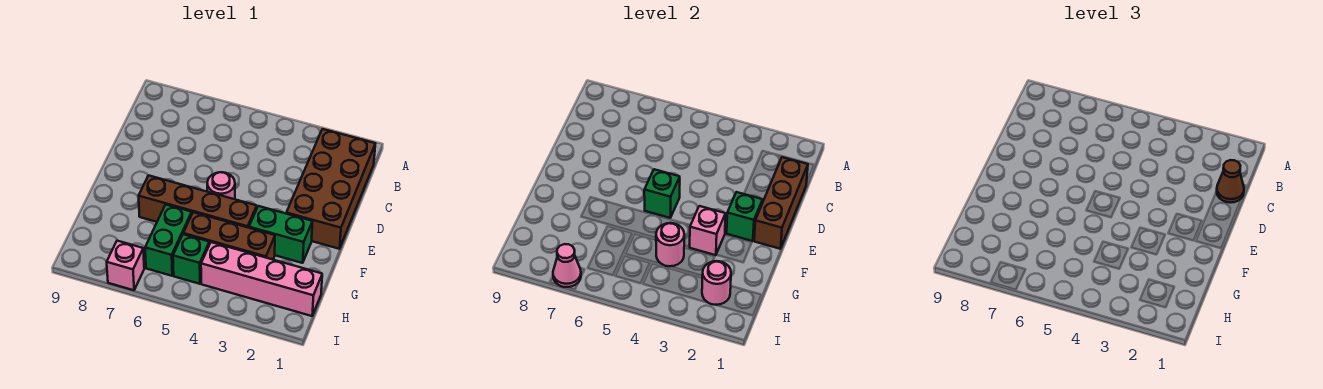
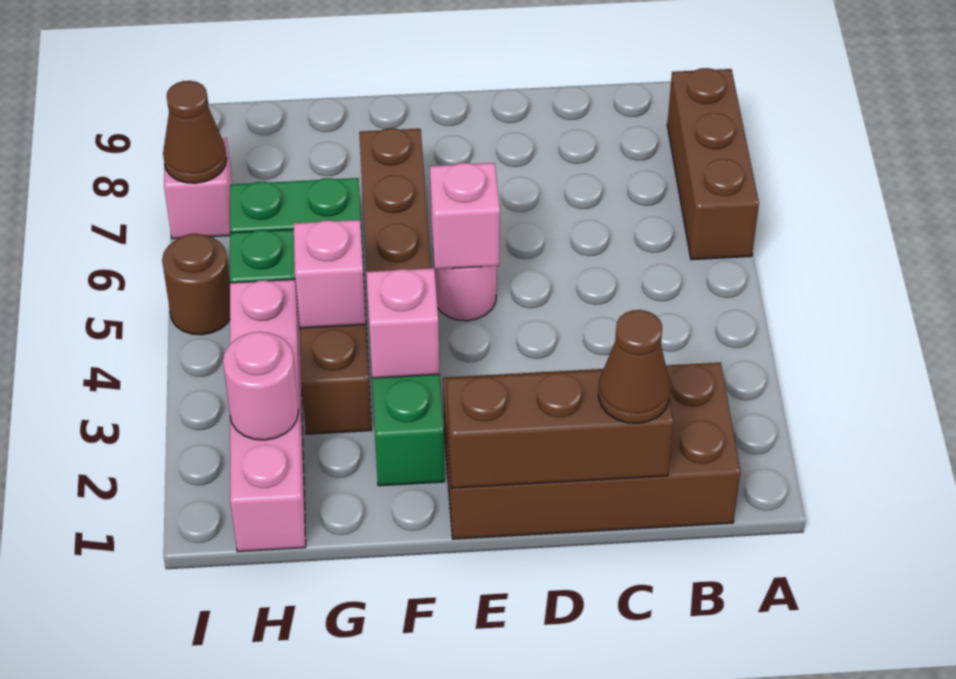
none -> brown 1x3 brick [667,68,759,260]
green 1x1 brick [727,192,763,241] -> none
green 1x1 brick [644,169,680,218] -> pink 1x1 brick [430,163,500,269]
pink 1x1 round brick [656,223,684,266] -> pink 1x1 brick [294,220,366,328]
none -> brown 1x1 round brick [162,234,230,335]
pink 1x1 cone [553,244,581,287] -> brown 1x1 cone [163,81,227,183]

